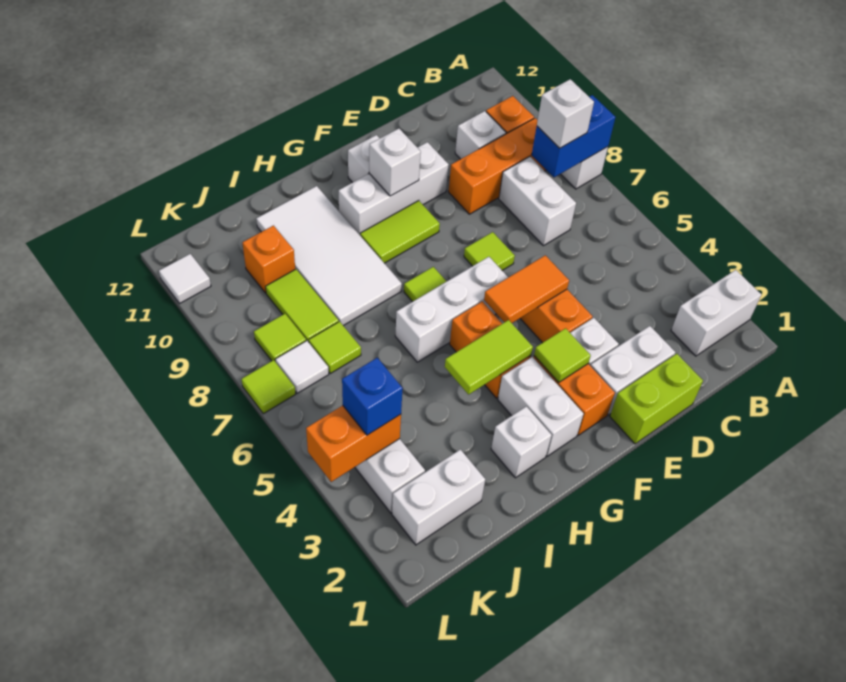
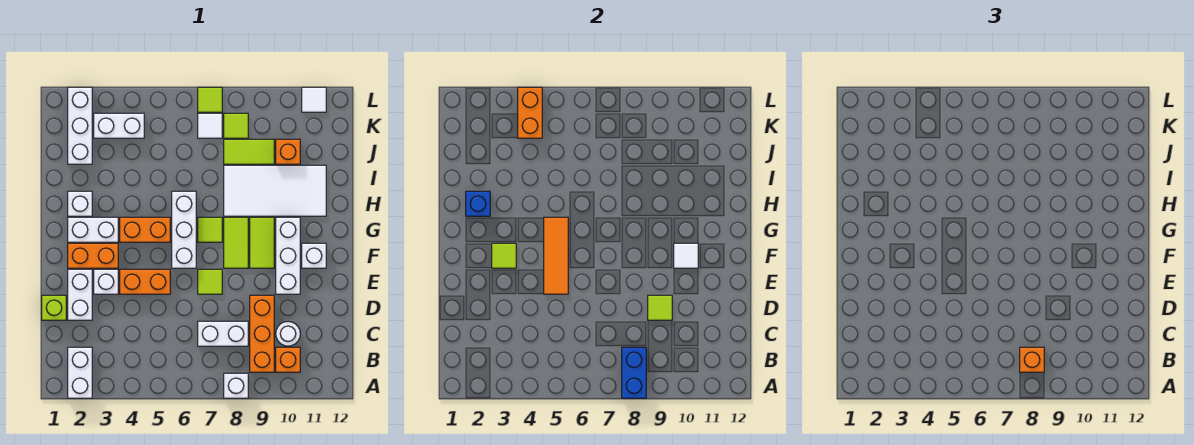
white 1x1 brick [537,79,594,148] -> orange 1x1 brick [1020,347,1044,372]
white 1x1 brick [455,111,506,159] -> white 1x1 round brick [276,322,300,346]
lime 1x2 brick [610,354,703,444] -> lime 1x1 brick [42,295,66,320]
orange 1x2 tile [484,255,569,323] -> orange 1x3 tile [544,217,568,294]
white 1x1 brick [369,128,421,196] -> white 1x1 tile [674,243,698,268]
lime 1x2 tile [445,320,533,394] -> lime 1x2 tile moved to [224,217,248,268]
white 1x2 brick [392,449,485,545] -> white 1x3 brick [68,87,92,164]
lime 1x1 tile [309,322,361,373] -> lime 1x1 tile moved to [648,295,672,320]
blue 1x1 brick [342,358,403,435] -> blue 1x1 brick moved to [466,191,490,216]

